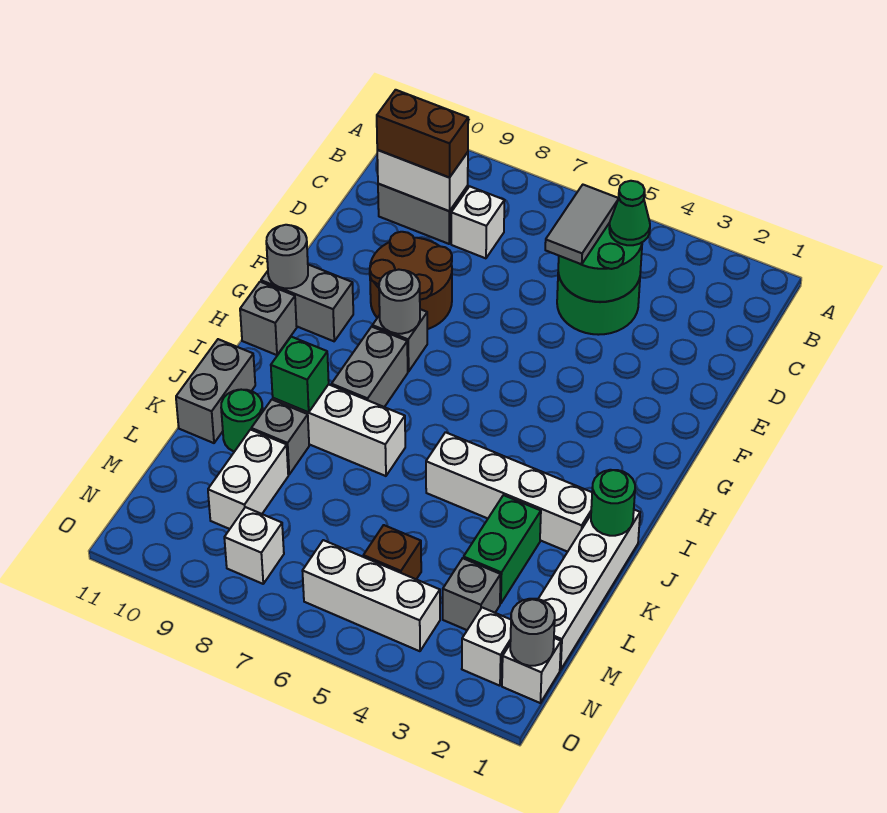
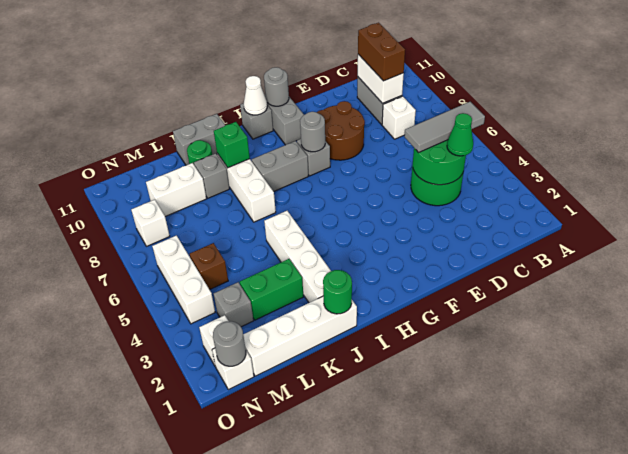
grey 1x2 tile [545,185,619,264] -> grey 1x3 tile [404,102,485,153]
none -> white 1x1 cone [244,76,267,115]

